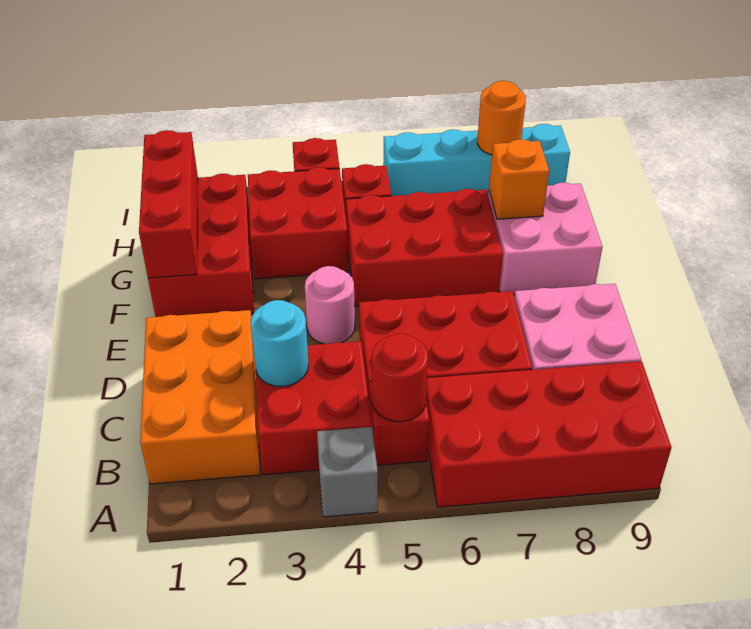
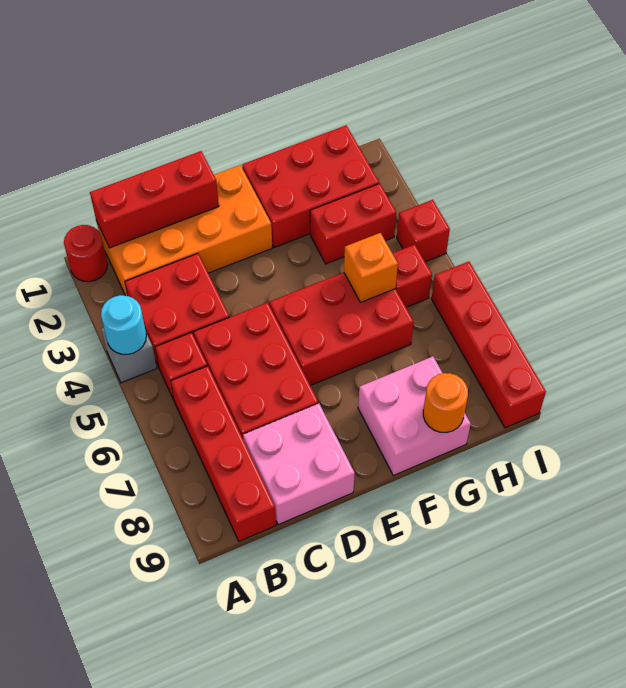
red 2x4 brick [426,361,672,507] -> red 1x4 brick [171,366,276,541]
orange 2x3 brick [140,310,260,484] -> orange 2x4 brick [96,165,272,296]
red 1x1 round brick [372,334,428,422] -> red 1x1 round brick moved to [64,225,108,282]
cyan 1x1 round brick [251,300,309,386] -> cyan 1x1 round brick moved to [101,295,146,354]
pink 1x1 round brick [305,266,355,344] -> none
red 1x3 brick [139,130,198,278] -> red 1x3 brick moved to [90,151,219,248]
red 2x3 brick [346,189,503,306] -> red 2x3 brick turned to [270,272,414,386]
red 2x2 brick [248,167,348,279] -> red 1x2 brick [310,184,396,264]
orange 1x1 brick [489,139,549,219] -> orange 1x1 brick moved to [344,233,398,302]
cyan 1x4 brick [383,124,570,196] -> red 1x4 brick [431,262,546,428]
orange 1x1 round brick [477,81,526,155] -> orange 1x1 round brick moved to [423,373,468,433]

